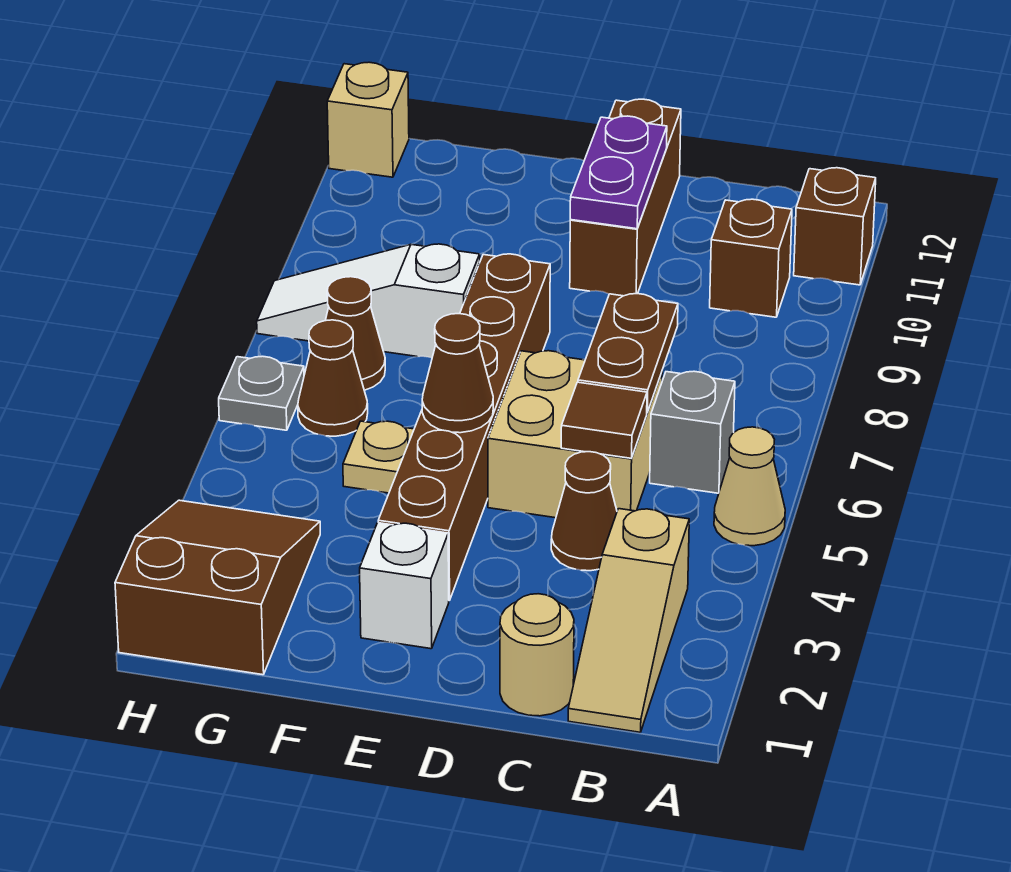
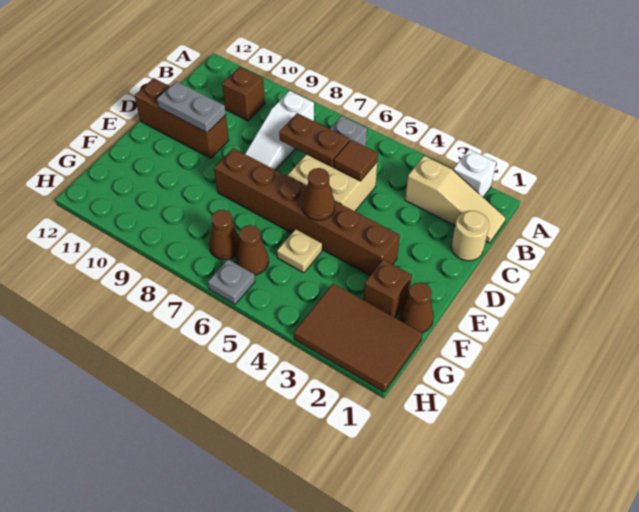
tan 1x1 cone [714,427,785,546] -> none
brown 1x1 brick [794,168,876,285] -> brown 1x1 brick moved to [363,260,412,317]
brown 1x1 cone [551,452,617,571] -> brown 1x1 cone moved to [399,282,434,333]
purple 1x2 plate [570,116,667,229] -> grey 1x2 plate [157,81,226,133]
white 1x1 brick [360,523,449,649] -> white 1x1 brick moved to [453,149,496,197]
white 1x3 slope [257,244,480,358] -> white 1x3 slope moved to [245,91,314,170]
brown 2x3 slope [115,500,320,675] -> brown 2x3 tile [294,284,422,392]
tan 1x1 brick [327,62,409,177] -> none

